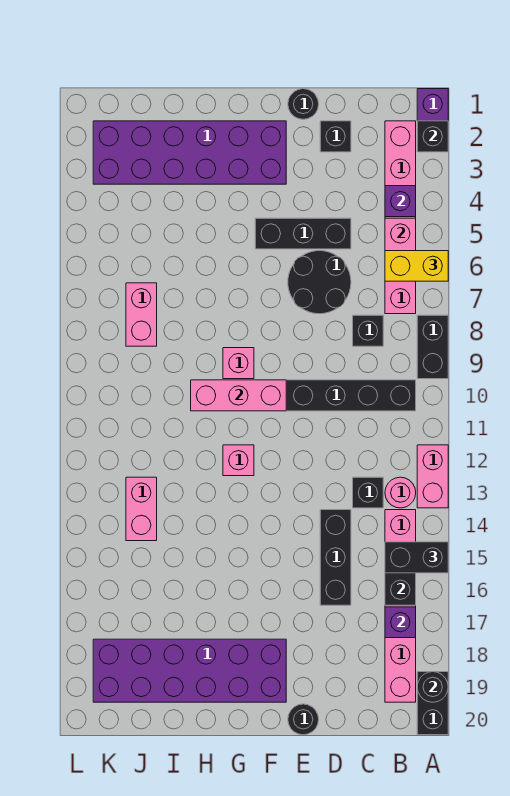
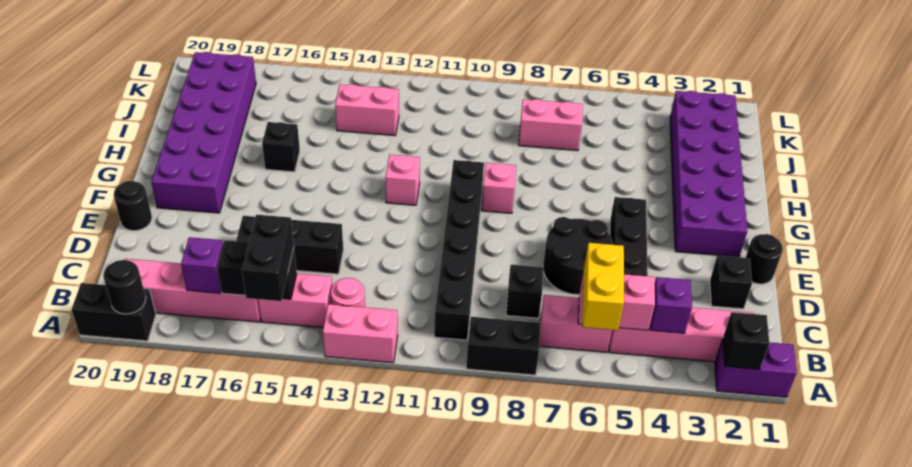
black 1x1 brick [353,477,383,508] -> black 1x1 brick moved to [262,122,300,172]
pink 1x3 brick [191,380,286,411] -> none

